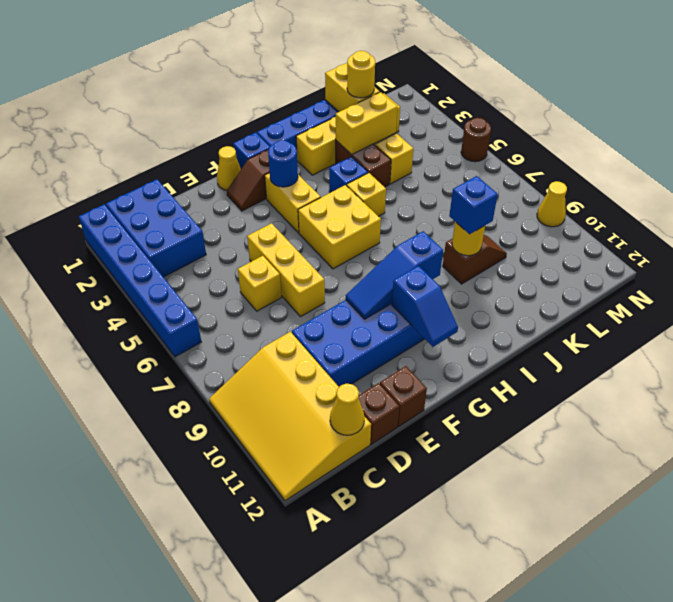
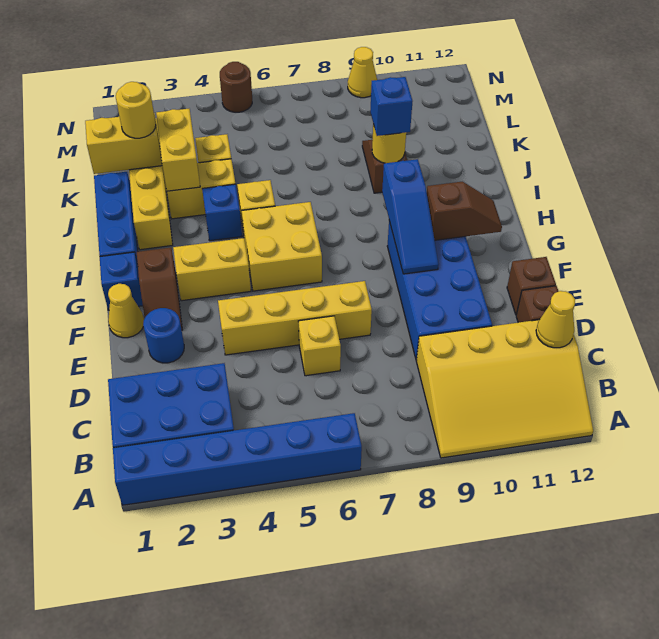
yellow 1x3 brick [247,223,325,317] -> yellow 1x4 brick [218,281,372,355]
blue 1x1 round brick [268,140,298,187] -> blue 1x1 round brick moved to [143,308,184,363]
blue 1x2 slope [392,266,458,347] -> brown 1x2 slope [427,182,502,240]
brown 1x2 brick [336,141,391,187] -> yellow 1x2 brick [167,159,235,219]

